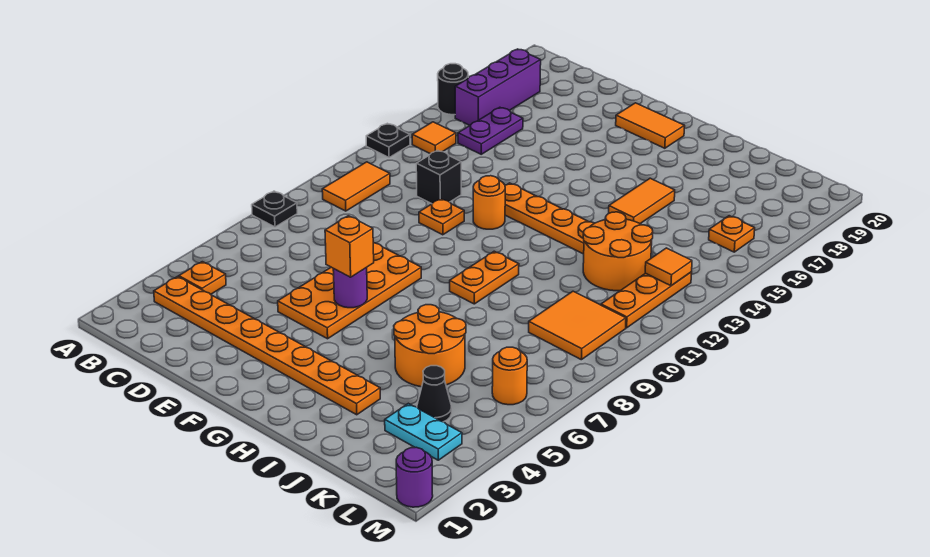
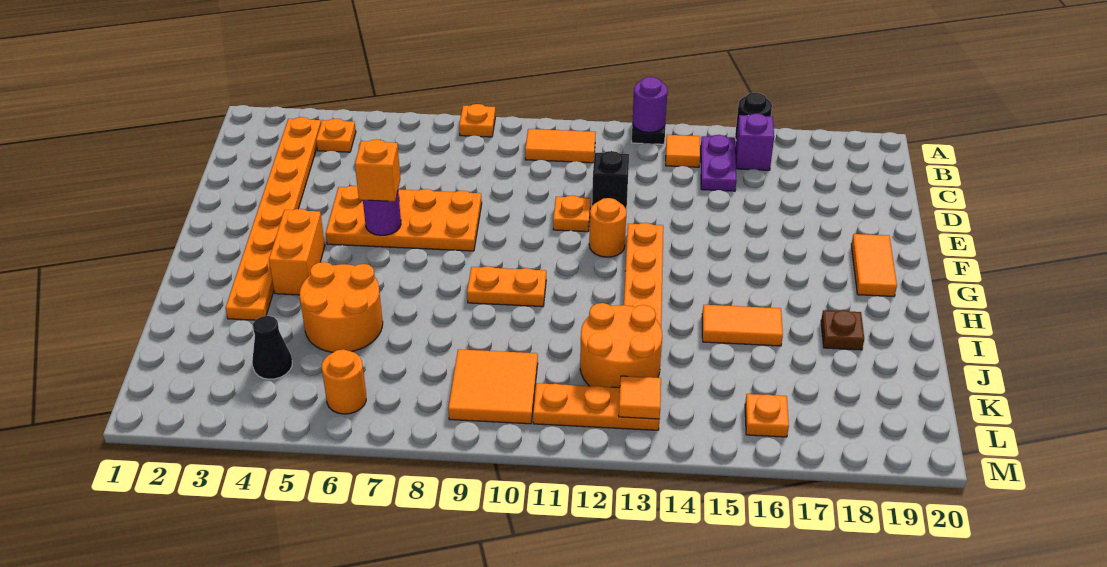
black 1x1 plate [252,191,297,227] -> orange 1x1 plate [459,104,495,137]
purple 1x3 brick [455,49,541,125] -> purple 1x1 brick [735,113,774,170]
purple 1x2 plate [458,107,523,154] -> purple 1x2 plate turned to [701,135,736,191]
none -> orange 1x2 brick [269,209,325,295]
none -> brown 1x1 plate [821,310,864,350]
cyan 1x2 plate [385,403,462,460] -> none
purple 1x1 round brick [396,447,433,507] -> purple 1x1 round brick moved to [632,77,668,133]

